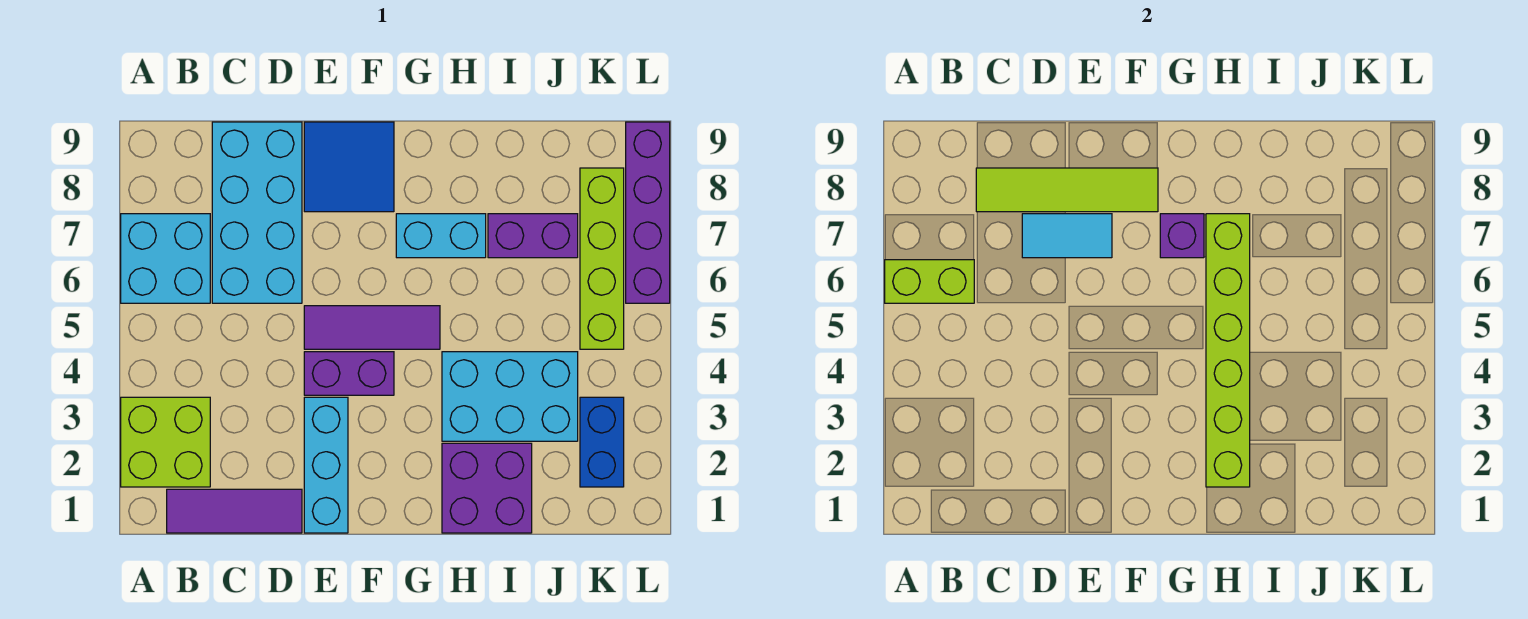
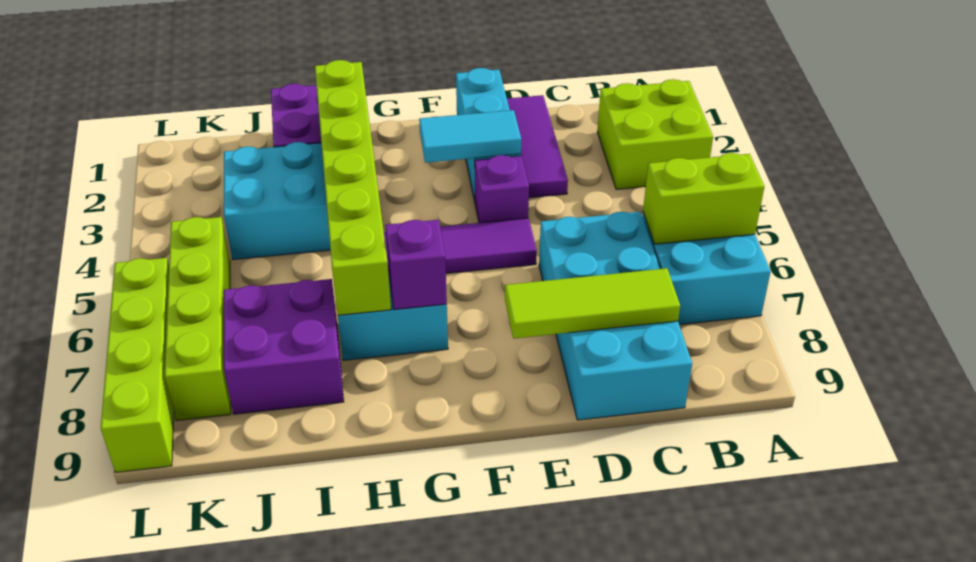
purple 1x3 tile [167,489,302,533] -> purple 1x3 tile turned to [507,95,568,198]
lime 1x4 tile [976,168,1158,212] -> lime 1x3 tile [505,268,680,338]
cyan 1x2 tile [1022,214,1112,258] -> cyan 1x2 tile moved to [419,110,521,163]
purple 1x2 brick [304,352,394,395] -> purple 1x1 brick [475,155,529,223]
blue 2x2 tile [304,122,394,212] -> none
purple 1x2 brick [488,214,578,258] -> purple 2x2 brick [224,279,344,414]
blue 1x2 brick [580,397,624,487] -> none
purple 1x4 brick [626,122,670,303] -> lime 1x4 brick [101,258,174,472]

